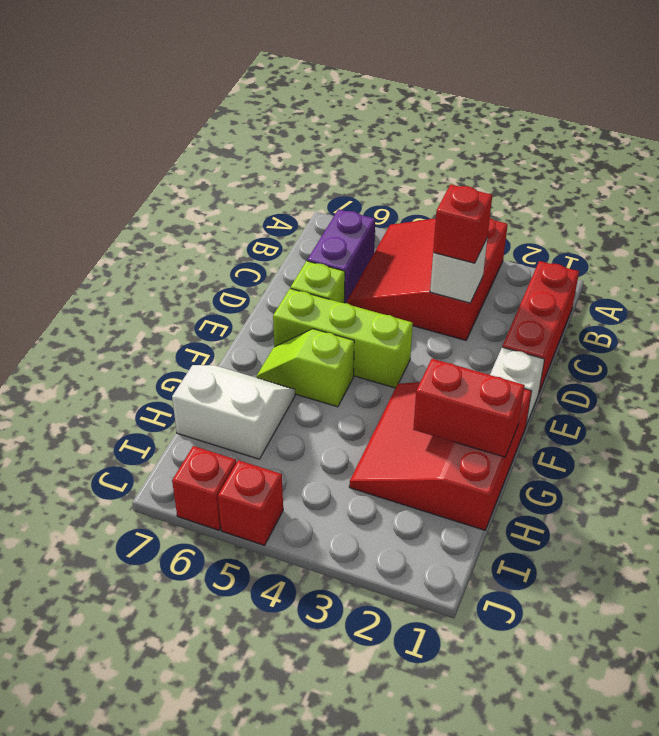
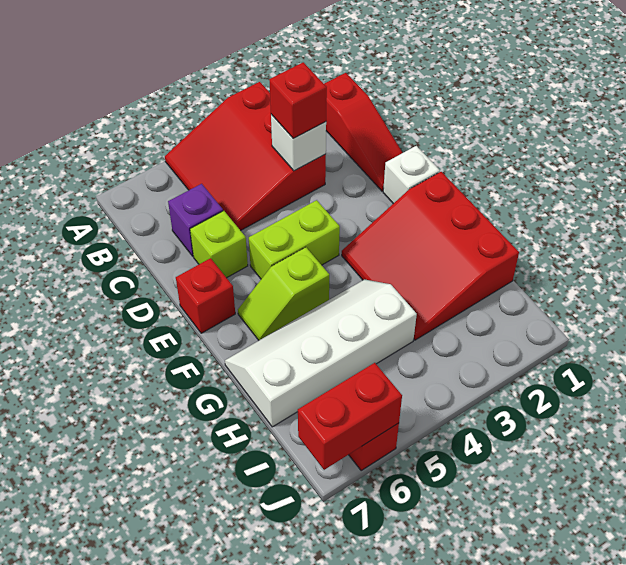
red 1x3 brick [502,261,579,392] -> red 1x3 slope [324,73,402,191]
purple 1x2 brick [307,209,375,303] -> purple 1x1 brick [168,184,223,256]
lime 1x3 brick [273,288,413,388] -> lime 1x2 brick [249,200,340,279]
red 1x2 brick [413,359,525,457] -> red 1x2 brick moved to [298,363,402,470]
white 2x2 slope [172,365,295,459] -> white 2x4 slope [225,279,417,427]
red 1x1 brick [218,460,283,545] -> red 1x1 brick moved to [176,258,235,333]

